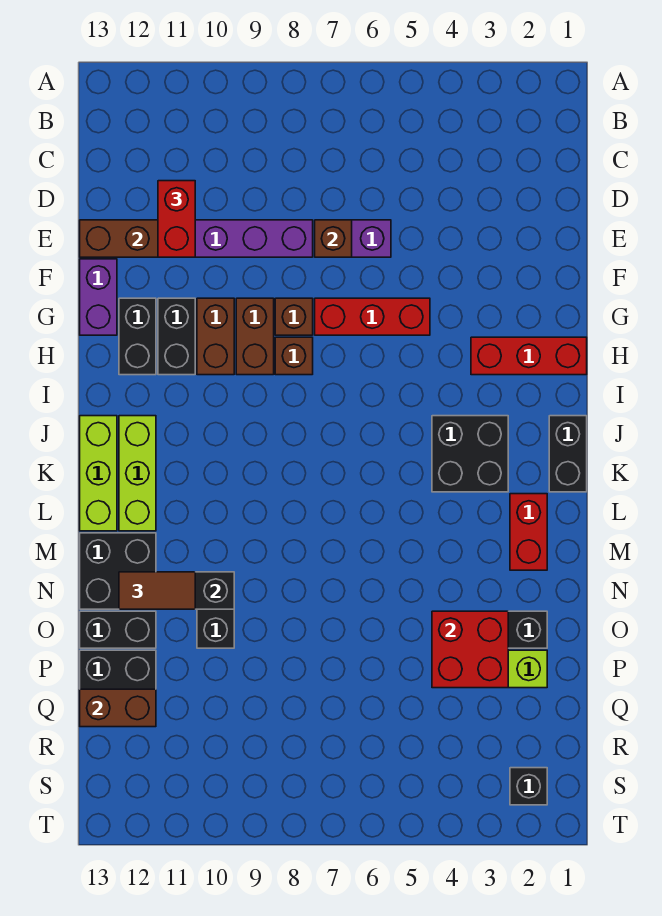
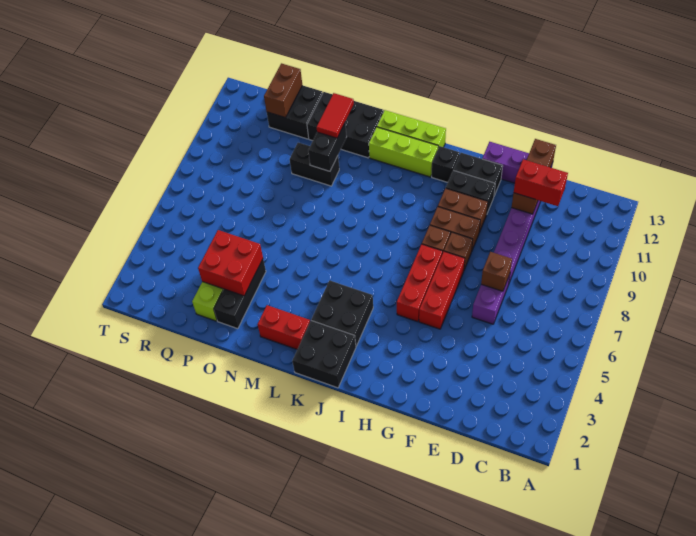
red 1x3 brick [471,337,587,375] -> red 1x3 brick moved to [397,244,442,322]
black 1x2 brick [549,416,587,492] -> black 2x2 brick [292,320,356,388]
brown 1x2 tile [119,572,195,609] -> red 1x2 tile [317,93,354,138]
black 1x1 brick [510,768,547,805] -> black 1x1 brick moved to [432,146,460,182]

